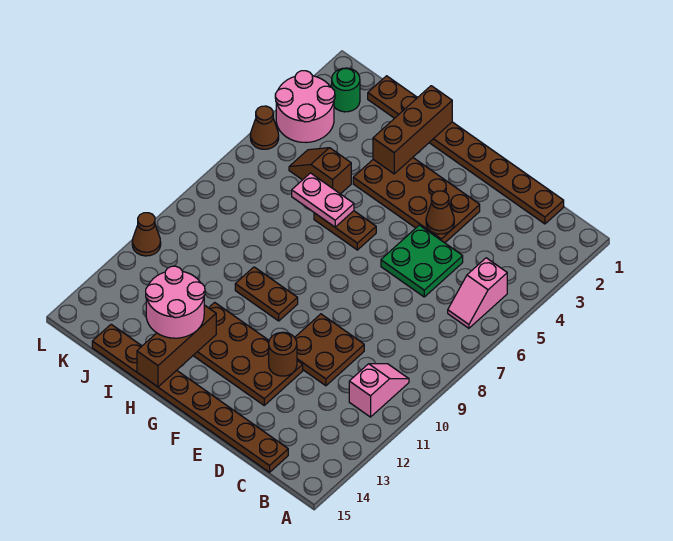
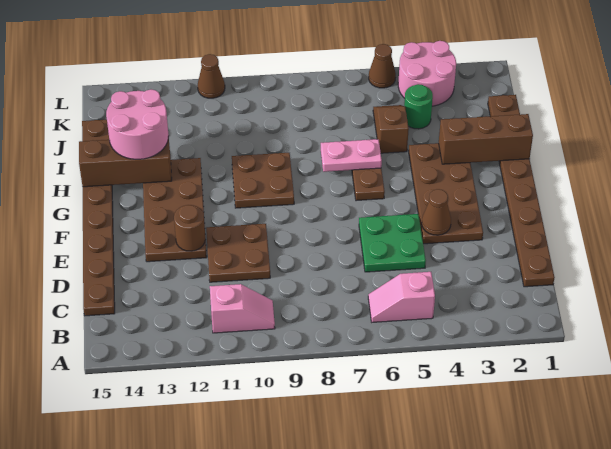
brown 1x2 plate [235,267,298,321] -> brown 2x2 plate [232,153,294,208]
pink 1x2 plate [292,173,354,227] -> pink 1x2 plate turned to [321,139,382,172]
green 1x1 round brick [332,68,360,112] -> green 1x1 round brick moved to [404,84,433,129]

